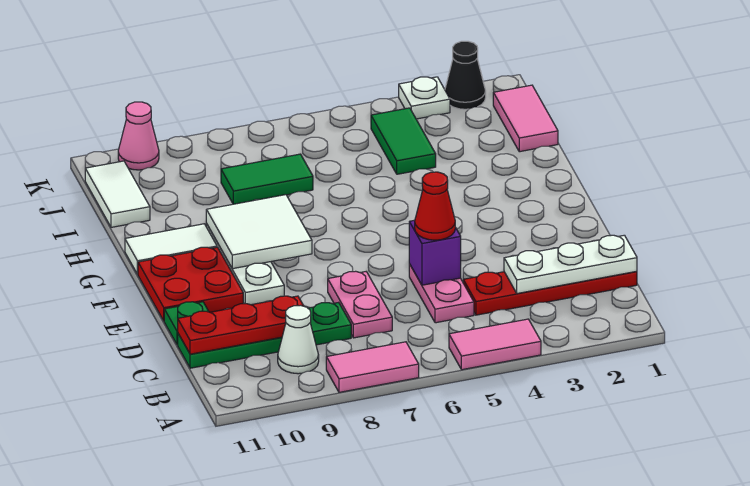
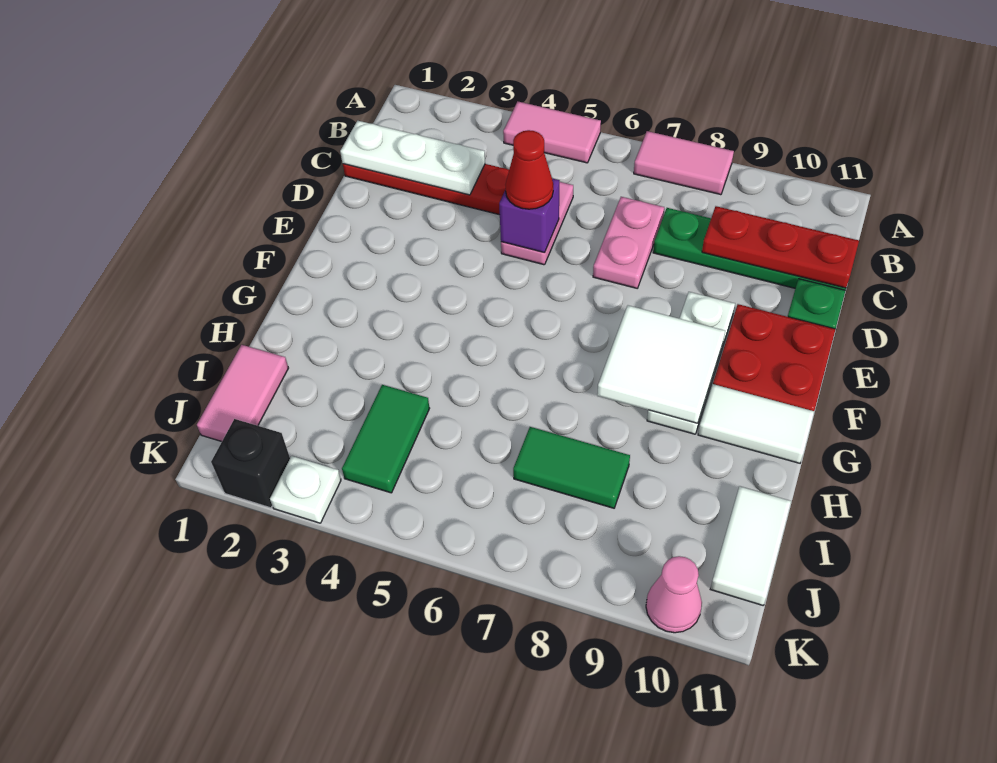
white 1x1 cone [278,305,319,374] -> none
black 1x1 cone [445,41,486,109] -> black 1x1 brick [211,419,290,508]

